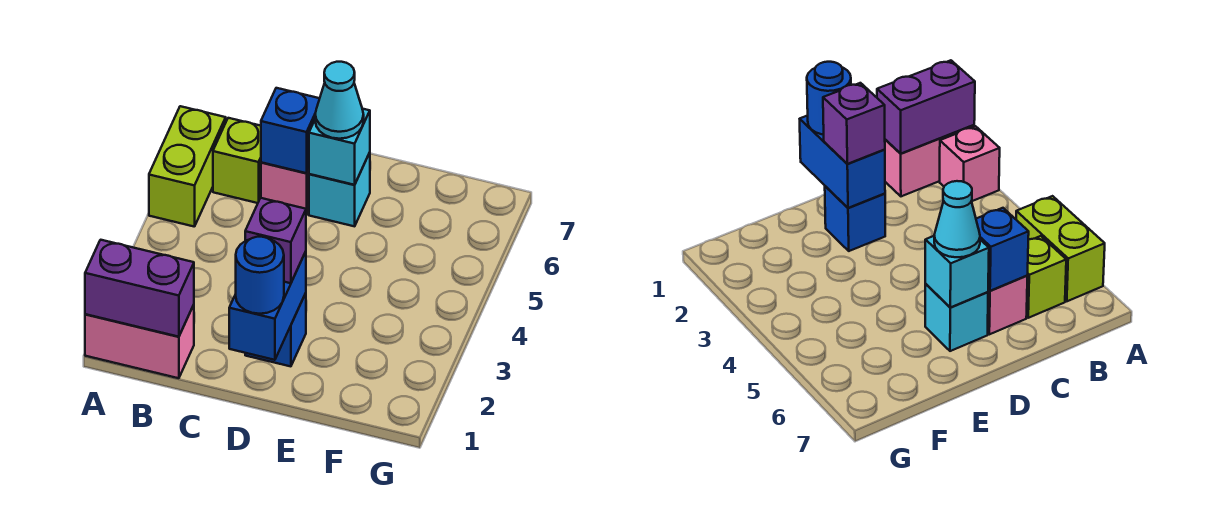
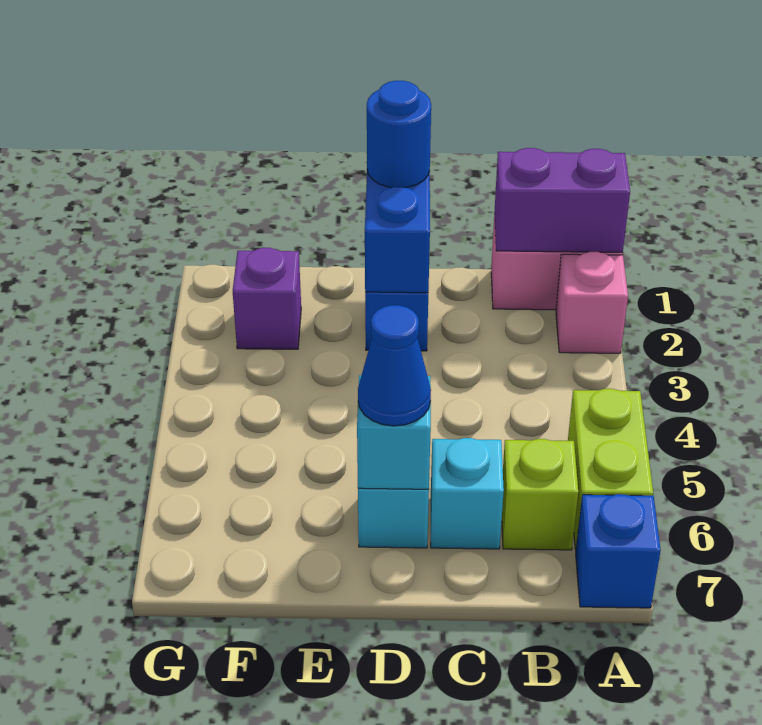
pink 1x1 brick [261,162,309,215] -> cyan 1x1 brick [431,438,504,549]
blue 1x1 brick [261,88,320,173] -> blue 1x1 brick moved to [576,494,661,608]
purple 1x1 brick [245,198,306,283] -> purple 1x1 brick moved to [233,248,301,349]
cyan 1x1 cone [315,62,364,139] -> blue 1x1 cone [358,305,431,426]

